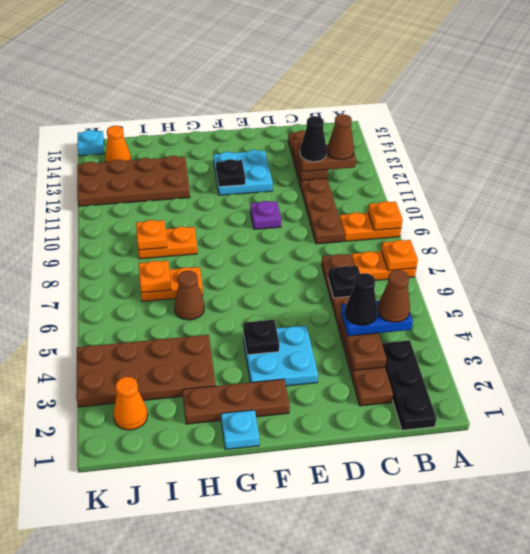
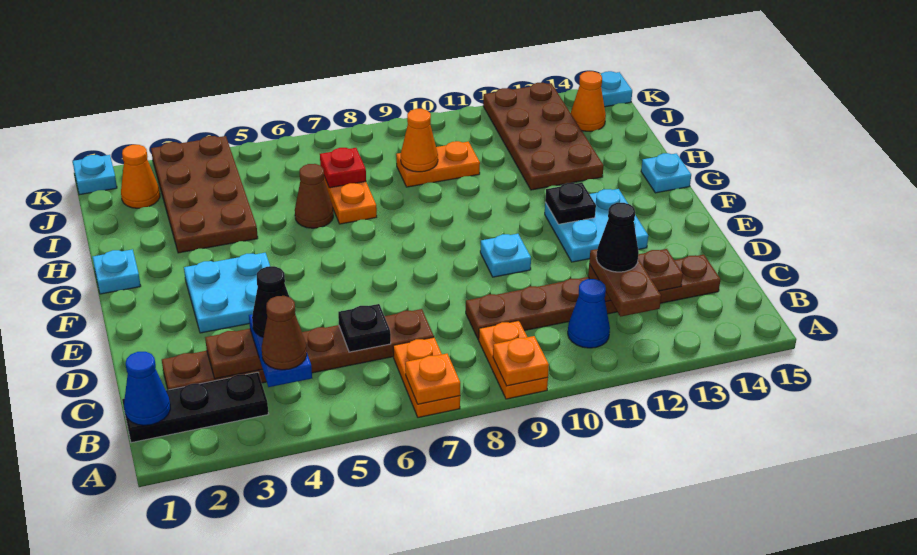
none -> blue 1x1 cone [124,352,170,425]
none -> blue 1x1 cone [568,279,610,348]
brown 1x1 cone [327,114,354,160] -> none
purple 1x1 plate [250,201,281,229] -> cyan 1x1 plate [480,234,531,277]
brown 1x3 plate [183,379,290,424] -> none
black 1x1 plate [243,320,279,355] -> none
none -> cyan 1x1 plate [641,153,691,193]
orange 1x2 plate [138,227,197,259] -> orange 1x2 plate turned to [396,141,480,187]
orange 1x1 plate [139,261,171,293] -> red 1x1 plate [320,148,366,188]
orange 1x1 plate [136,220,167,250] -> orange 1x1 cone [401,109,438,172]
none -> cyan 1x1 plate [73,155,117,195]

